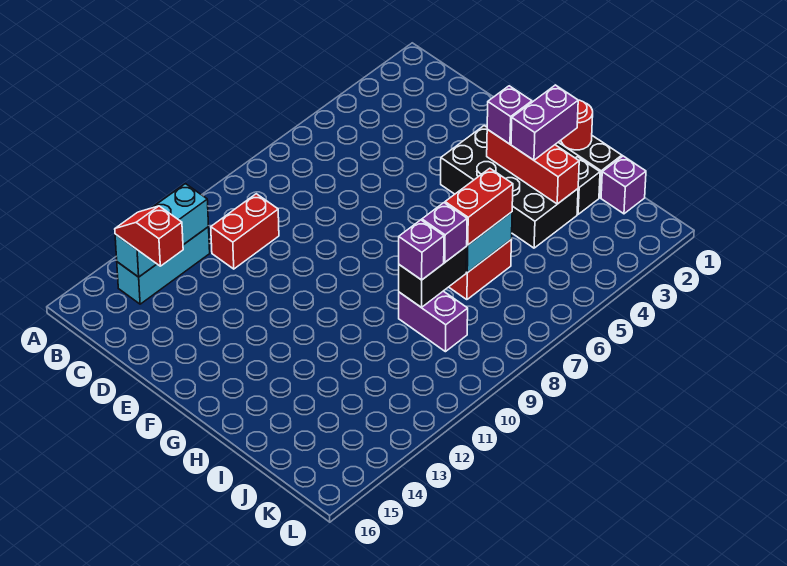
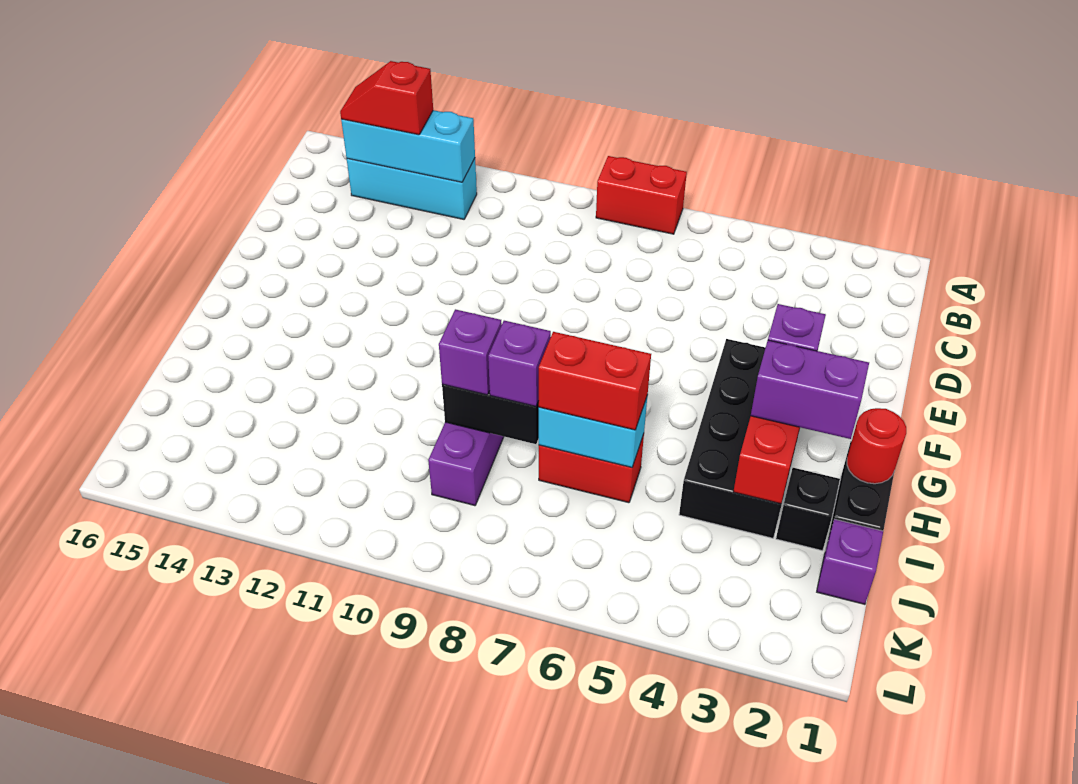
red 1x2 slope [115,206,183,266] -> red 1x2 slope turned to [340,61,433,135]
red 1x2 brick [211,194,279,269] -> red 1x2 brick moved to [596,156,687,234]

